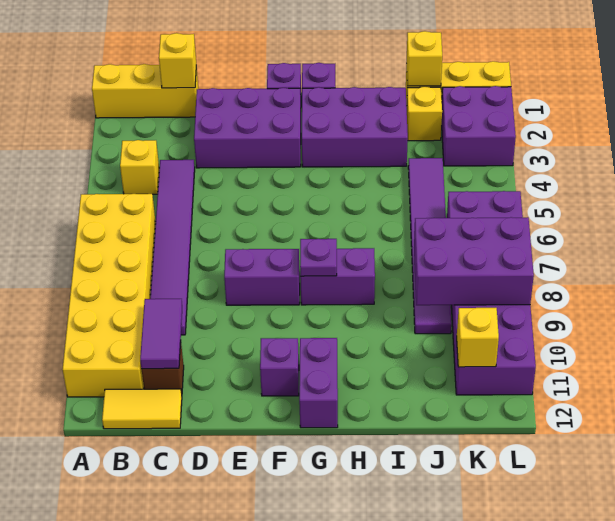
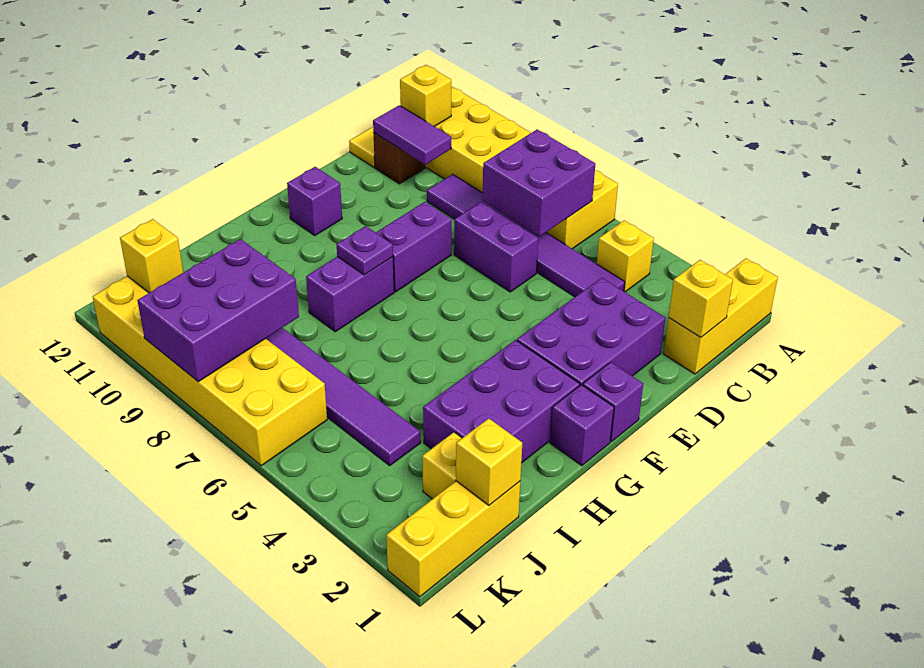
none -> yellow 1x1 brick [400,65,451,126]
purple 1x2 brick [299,338,338,428] -> purple 1x2 brick moved to [454,202,538,292]
purple 2x2 brick [442,86,516,166] -> purple 2x2 brick moved to [482,130,595,236]
purple 2x6 brick [447,191,536,395] -> yellow 2x6 brick [93,276,327,466]

